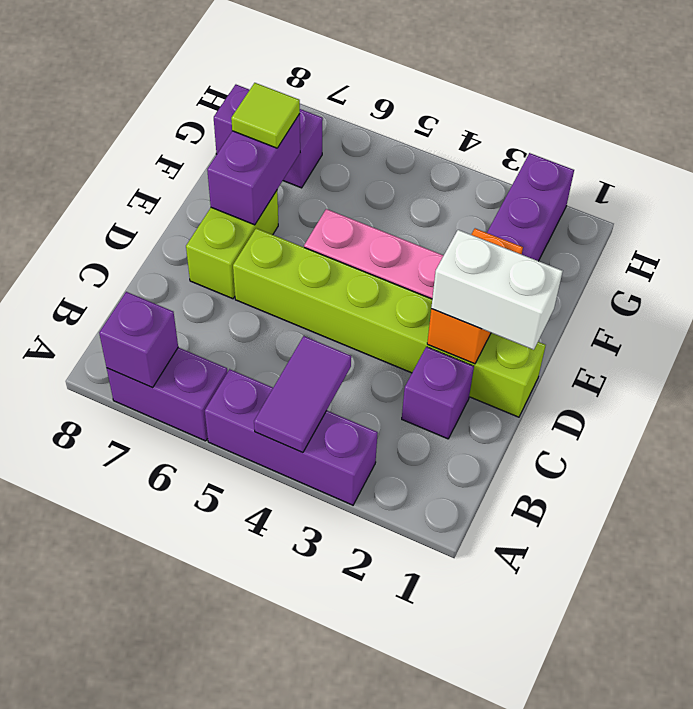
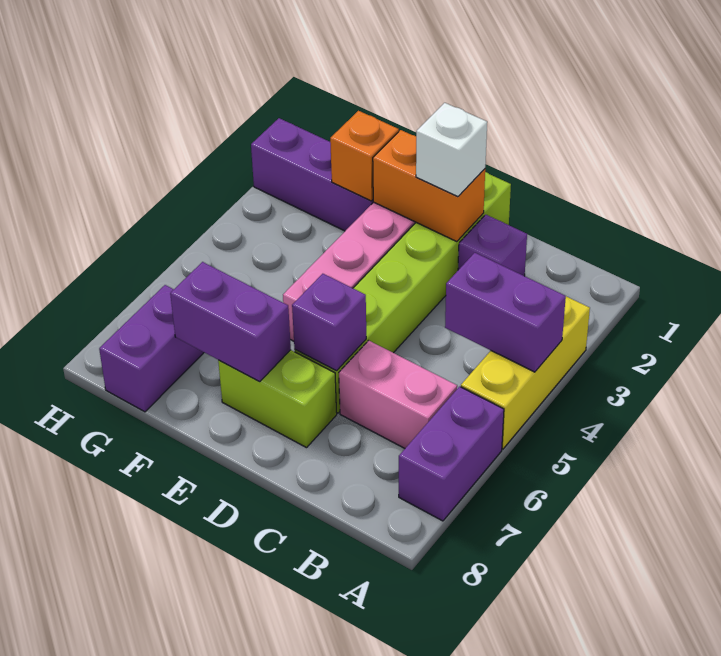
purple 1x3 brick [205,369,378,505] -> yellow 1x3 brick [461,297,590,449]
purple 1x2 tile [254,336,351,453] -> purple 1x2 brick [445,253,566,372]
purple 1x1 brick [99,292,178,388] -> purple 1x1 brick moved to [292,274,366,371]
none -> pink 1x2 brick [339,340,457,448]
white 1x2 brick [431,230,563,350] -> white 1x1 brick [416,103,487,197]
none -> orange 1x1 brick [330,111,399,201]
lime 1x1 tile [231,83,300,148] -> none

